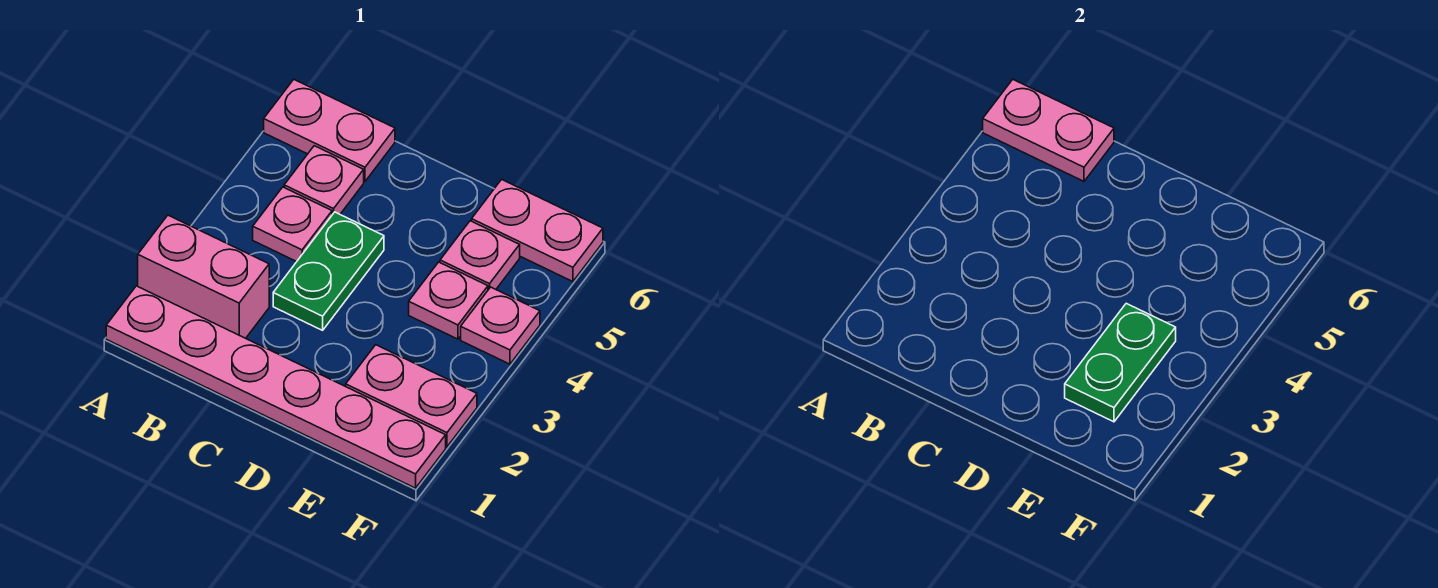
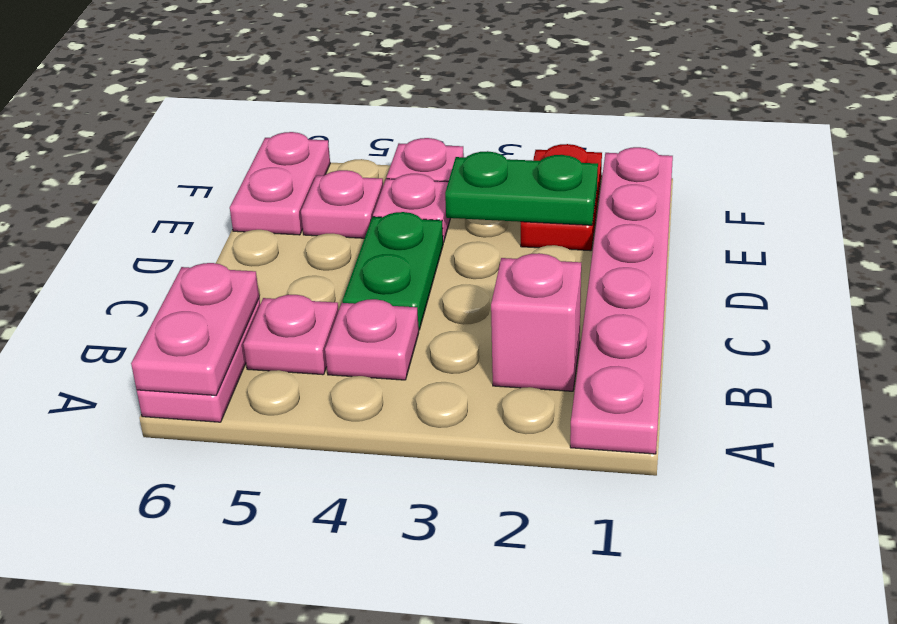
pink 1x2 brick [138,215,269,338] -> pink 1x1 brick [491,253,581,391]
green 1x2 plate [273,212,384,330] -> green 1x2 plate turned to [342,212,443,330]
pink 1x2 plate [346,345,477,447] -> red 1x2 plate [521,144,602,251]

